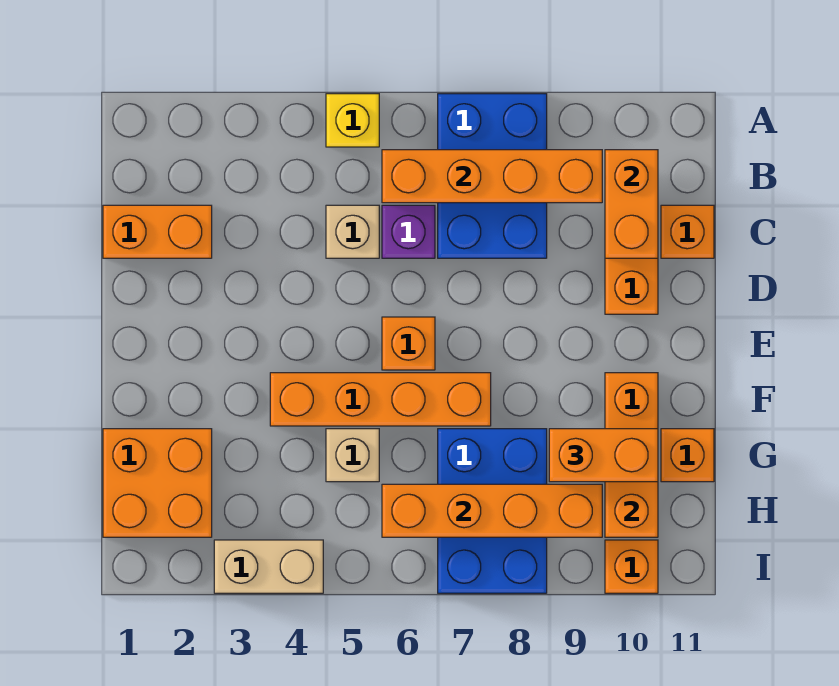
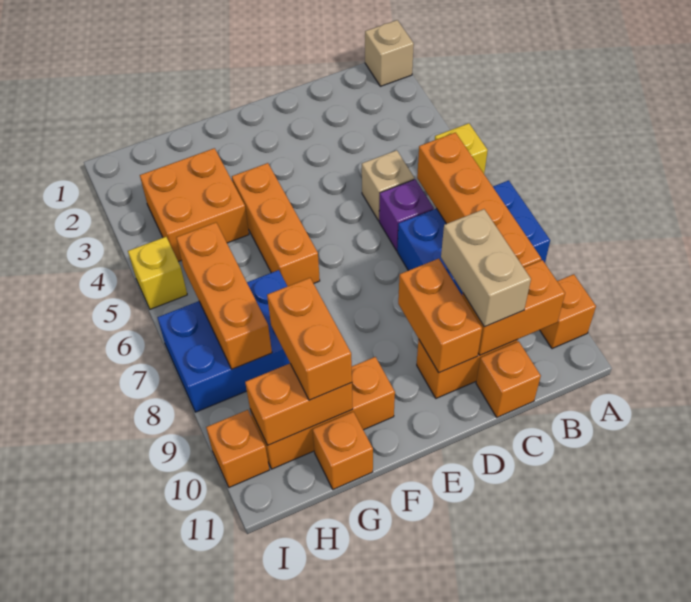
orange 1x2 brick [103,205,212,258] -> orange 1x2 brick moved to [398,259,482,373]
orange 1x1 brick [382,317,435,370] -> orange 1x1 brick moved to [540,274,596,349]
orange 1x4 brick [270,373,491,426] -> orange 1x3 brick [232,163,320,286]
orange 2x2 brick [103,429,212,537] -> orange 2x2 brick moved to [140,148,249,262]
tan 1x1 brick [326,429,379,482] -> tan 1x1 brick moved to [365,20,414,86]
orange 1x4 brick [382,484,602,537] -> orange 1x3 brick [176,222,272,369]
tan 1x2 brick [214,540,323,593] -> tan 1x2 brick moved to [441,209,531,327]
none -> yellow 1x1 brick [128,237,187,309]

